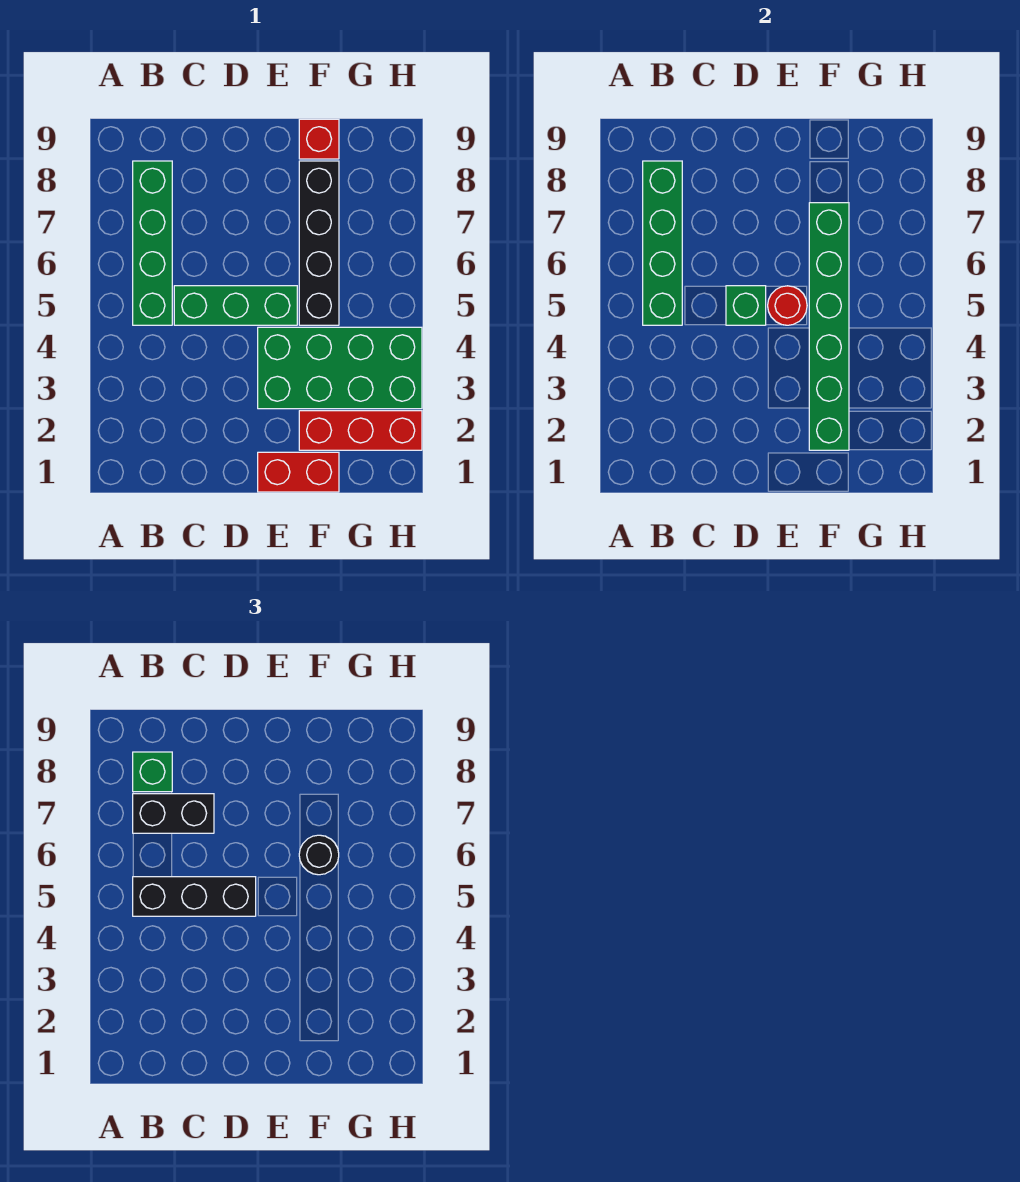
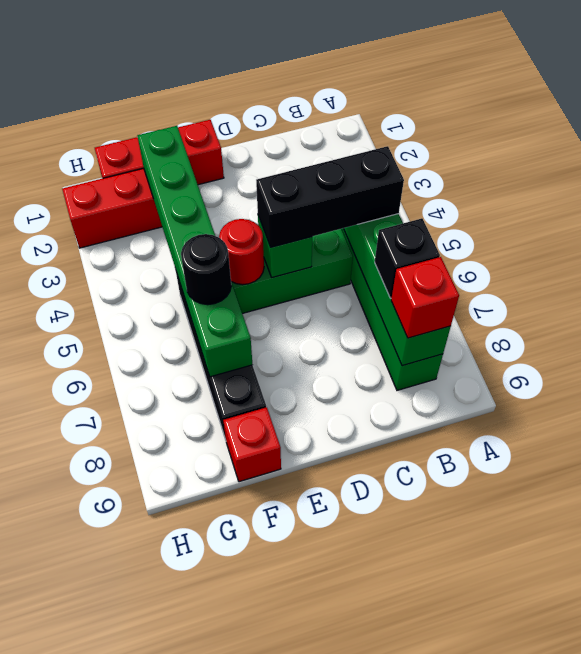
black 1x2 brick [133,794,214,833] -> black 1x1 brick [375,218,440,298]
green 1x1 brick [133,752,172,792] -> red 1x1 brick [391,257,459,338]
red 1x2 brick [258,452,339,492] -> red 1x3 brick [95,120,224,185]
green 2x4 brick [258,327,422,409] -> none

